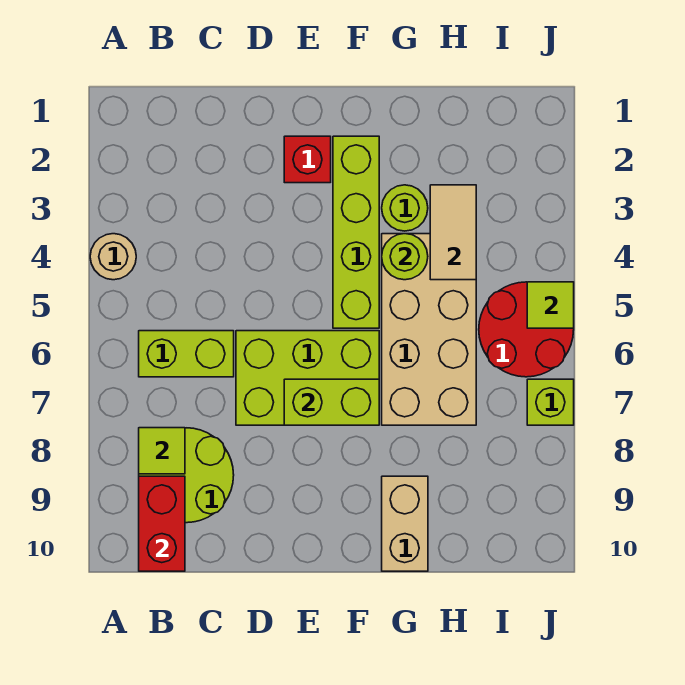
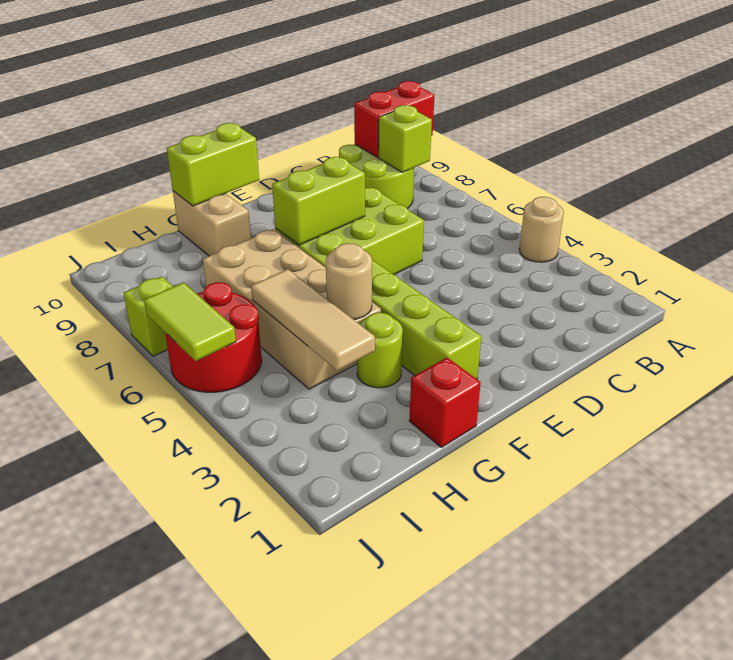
lime 1x2 brick [139,331,234,377] -> lime 1x2 brick moved to [167,123,259,206]
lime 1x1 tile [139,428,185,474] -> lime 1x1 brick [379,105,432,172]
red 1x2 brick [139,476,185,571] -> red 1x2 brick turned to [354,81,434,157]
red 1x1 brick [284,136,331,183] -> red 1x1 brick moved to [409,358,481,447]
lime 1x1 round brick [382,234,428,280] -> tan 1x1 round brick [326,243,372,320]
tan 1x2 tile [430,185,476,280] -> tan 1x3 tile [251,269,375,371]
lime 1x1 tile [527,282,574,328] -> lime 1x2 tile [144,282,236,361]

